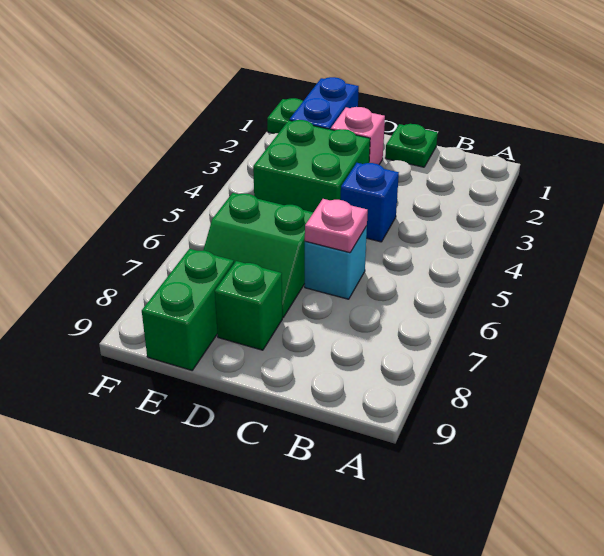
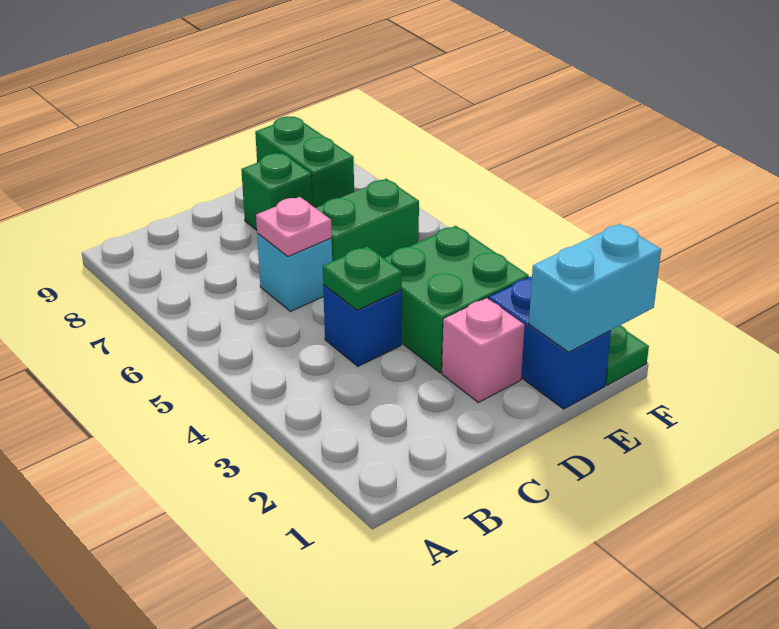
green 1x1 plate [385,124,438,167] -> green 1x1 plate moved to [323,246,402,310]
none -> cyan 1x2 brick [529,224,661,352]

